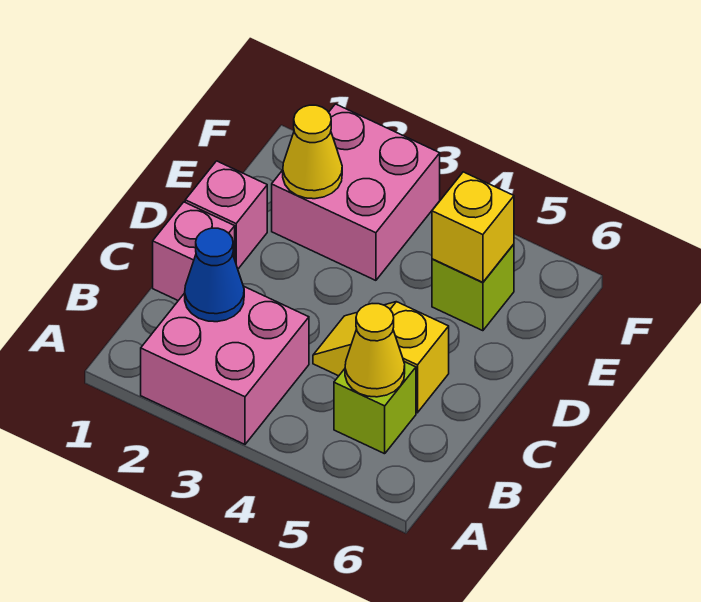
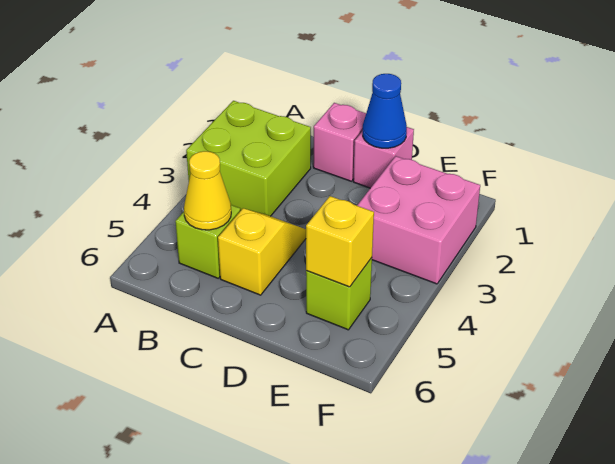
pink 2x2 brick [141,286,309,444] -> lime 2x2 brick [186,101,311,216]
blue 1x1 cone [185,228,244,322] -> blue 1x1 cone moved to [363,74,407,148]
yellow 1x1 cone [283,105,342,199] -> none

